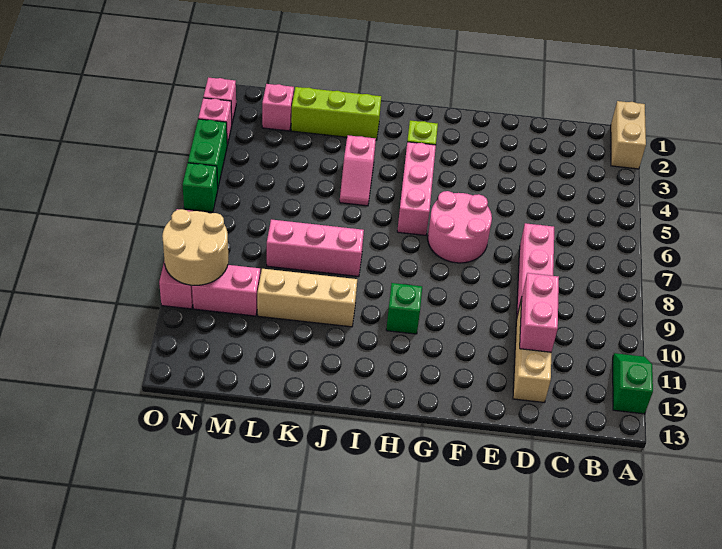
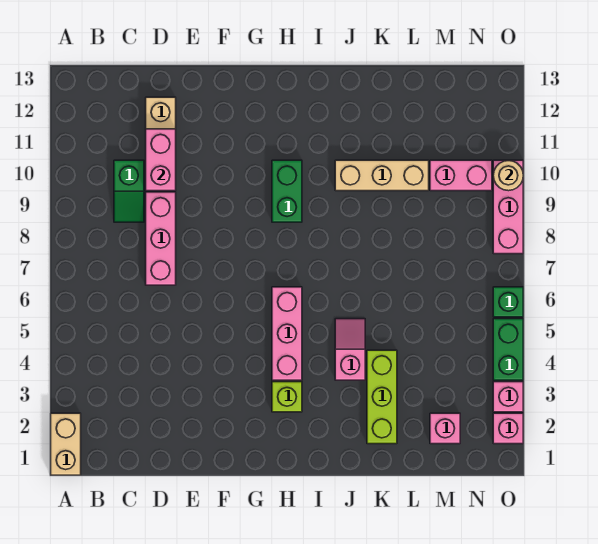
green 1x2 slope [613,353,653,414] -> green 1x2 slope moved to [114,160,144,222]
pink 2x2 round brick [428,191,492,263] -> none
green 1x1 brick [386,283,422,334] -> green 1x2 brick [272,160,302,222]
lime 1x3 brick [291,87,381,140] -> lime 1x3 brick turned to [367,350,397,444]
pink 1x3 brick [267,219,364,277] -> none
tan 2x2 round brick [162,209,228,285] -> tan 1x1 round brick [493,160,523,191]

